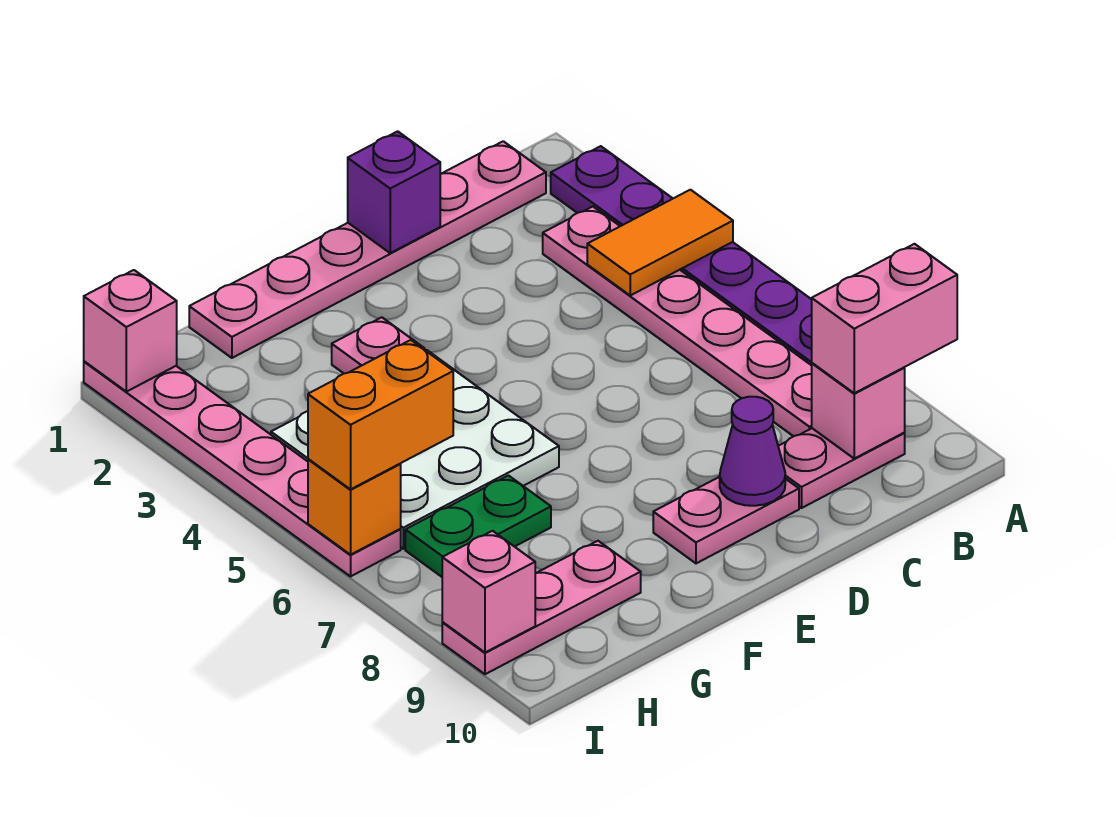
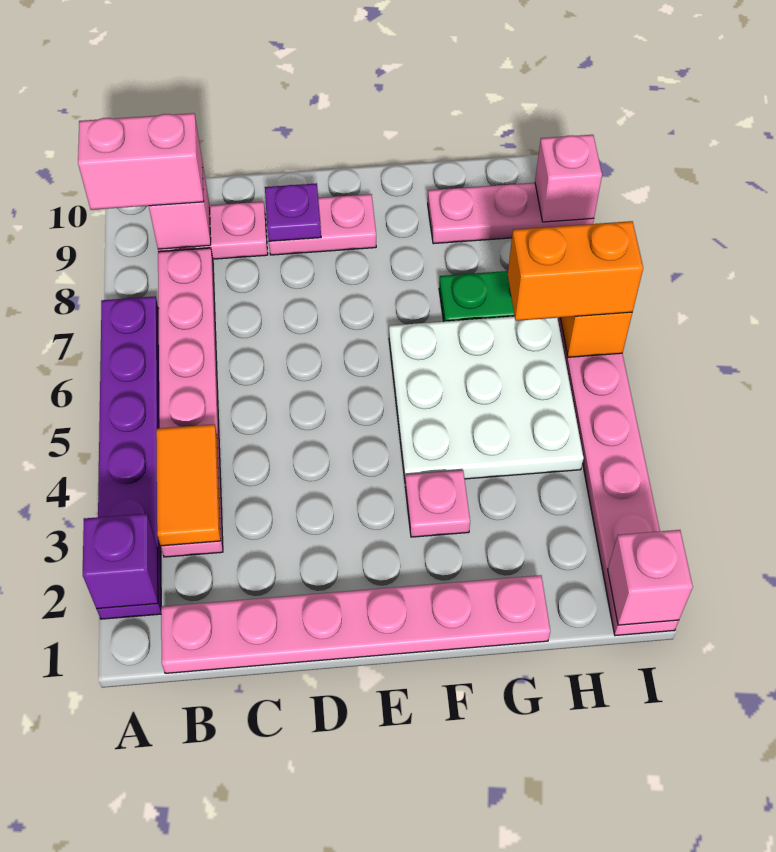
orange 1x2 tile [587,190,733,295] -> orange 1x2 tile turned to [156,424,221,546]
purple 1x1 brick [348,131,440,253] -> purple 1x1 brick moved to [83,513,158,609]
purple 1x1 cone [720,397,785,506] -> purple 1x1 plate [265,183,321,241]

